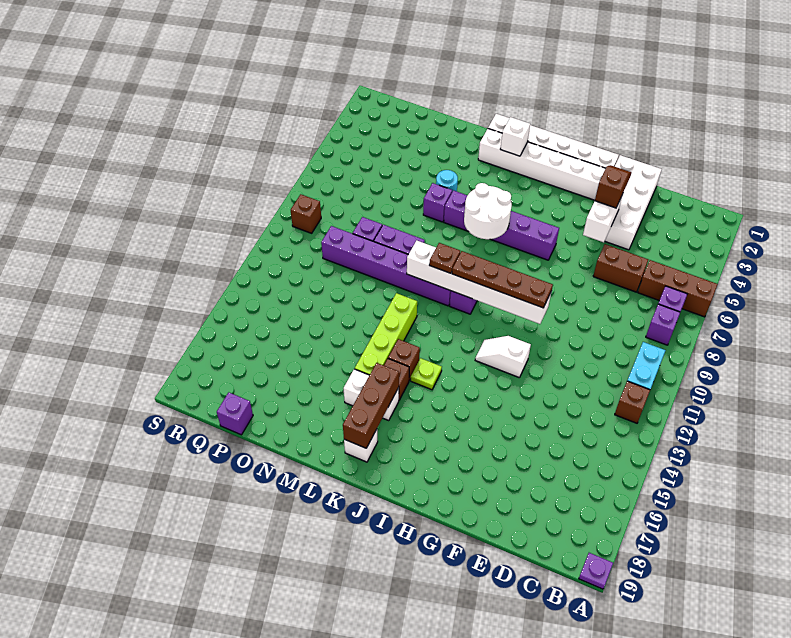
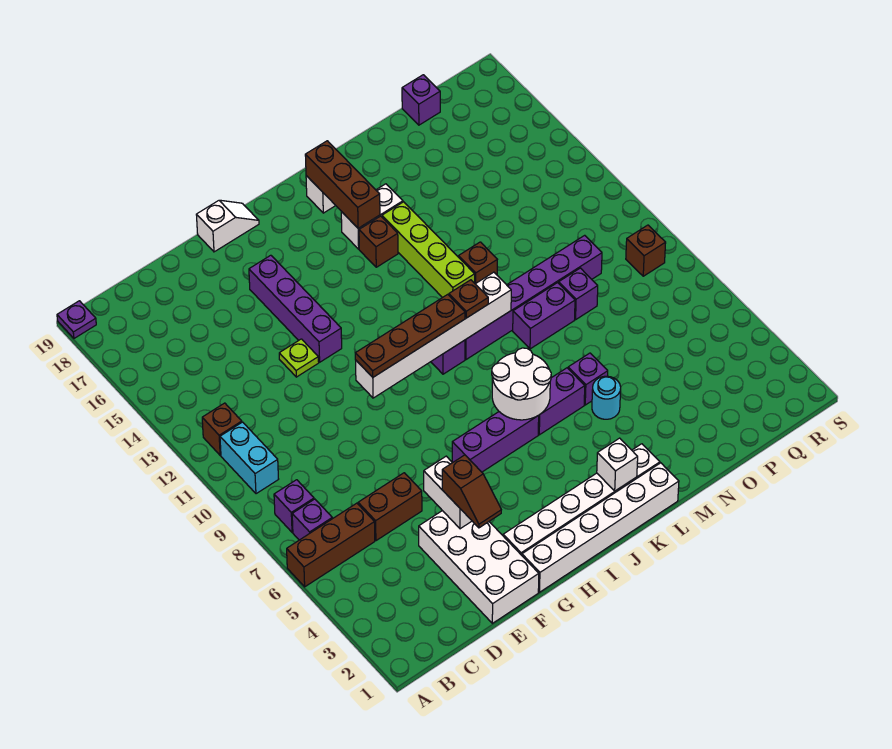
white 1x2 slope [475,336,531,378] -> white 1x2 slope moved to [196,200,259,252]
none -> purple 1x4 brick [249,255,342,362]
lime 1x1 plate [411,358,442,390] -> lime 1x1 plate moved to [279,339,319,377]
brown 1x1 brick [388,339,420,381] -> brown 1x1 brick moved to [459,242,497,284]

